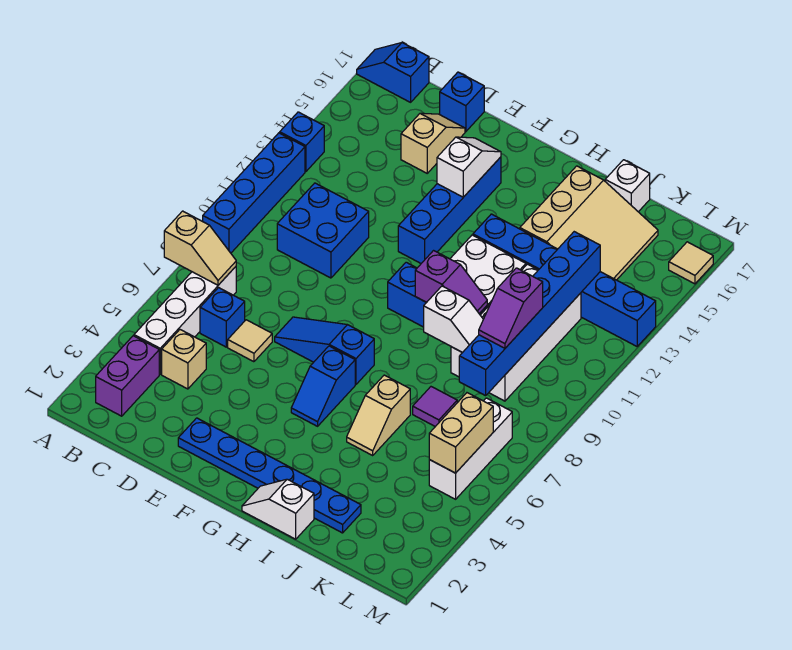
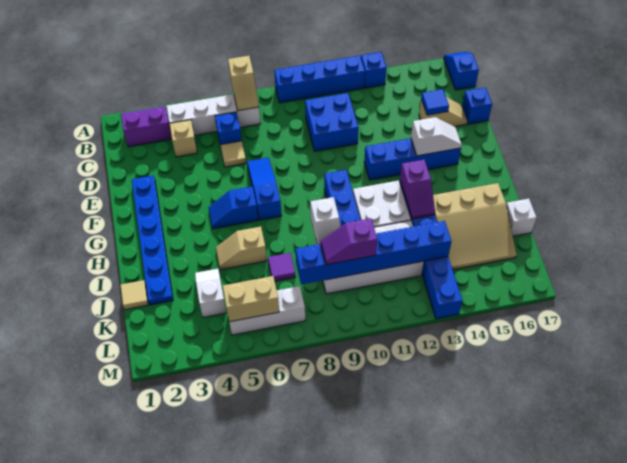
none -> blue 1x1 tile [421,89,449,115]
white 1x2 slope [242,479,314,539] -> white 1x2 slope moved to [195,269,226,317]
purple 1x2 slope [415,251,487,314] -> purple 1x2 slope moved to [400,160,435,219]
tan 1x1 tile [669,242,713,284] -> tan 1x1 tile moved to [120,280,148,310]

